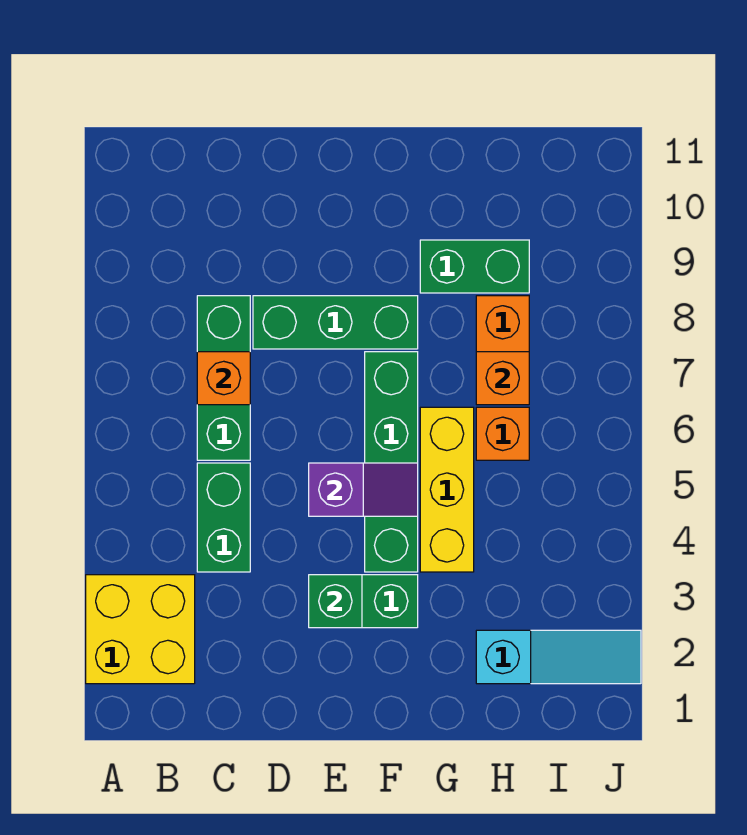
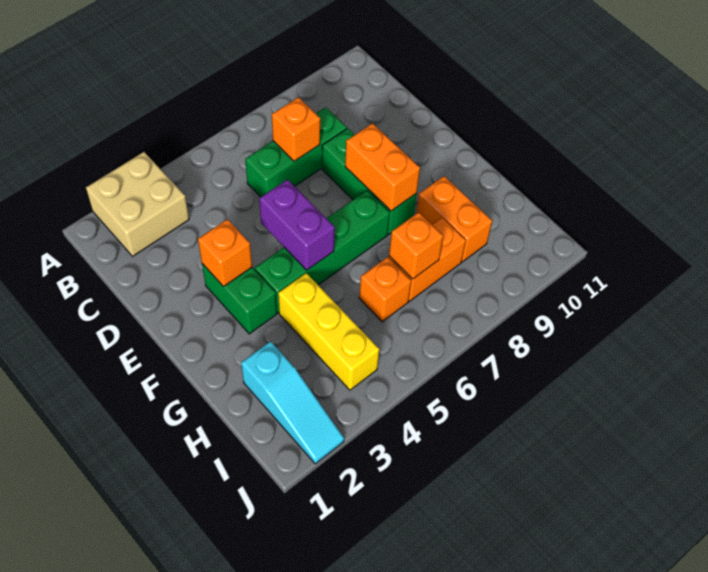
yellow 2x2 brick [86,575,195,684] -> tan 2x2 brick [86,152,189,256]
green 1x2 brick [197,463,250,572] -> none
green 1x1 brick [309,575,362,628] -> orange 1x1 brick [198,219,252,287]
purple 1x2 slope [309,463,418,516] -> purple 1x2 brick [259,180,335,270]
none -> orange 1x2 brick [345,123,420,211]
yellow 1x3 brick [420,407,474,572] -> yellow 1x3 brick turned to [278,273,379,390]
green 1x2 brick [420,240,529,293] -> orange 1x2 brick [416,176,492,262]

